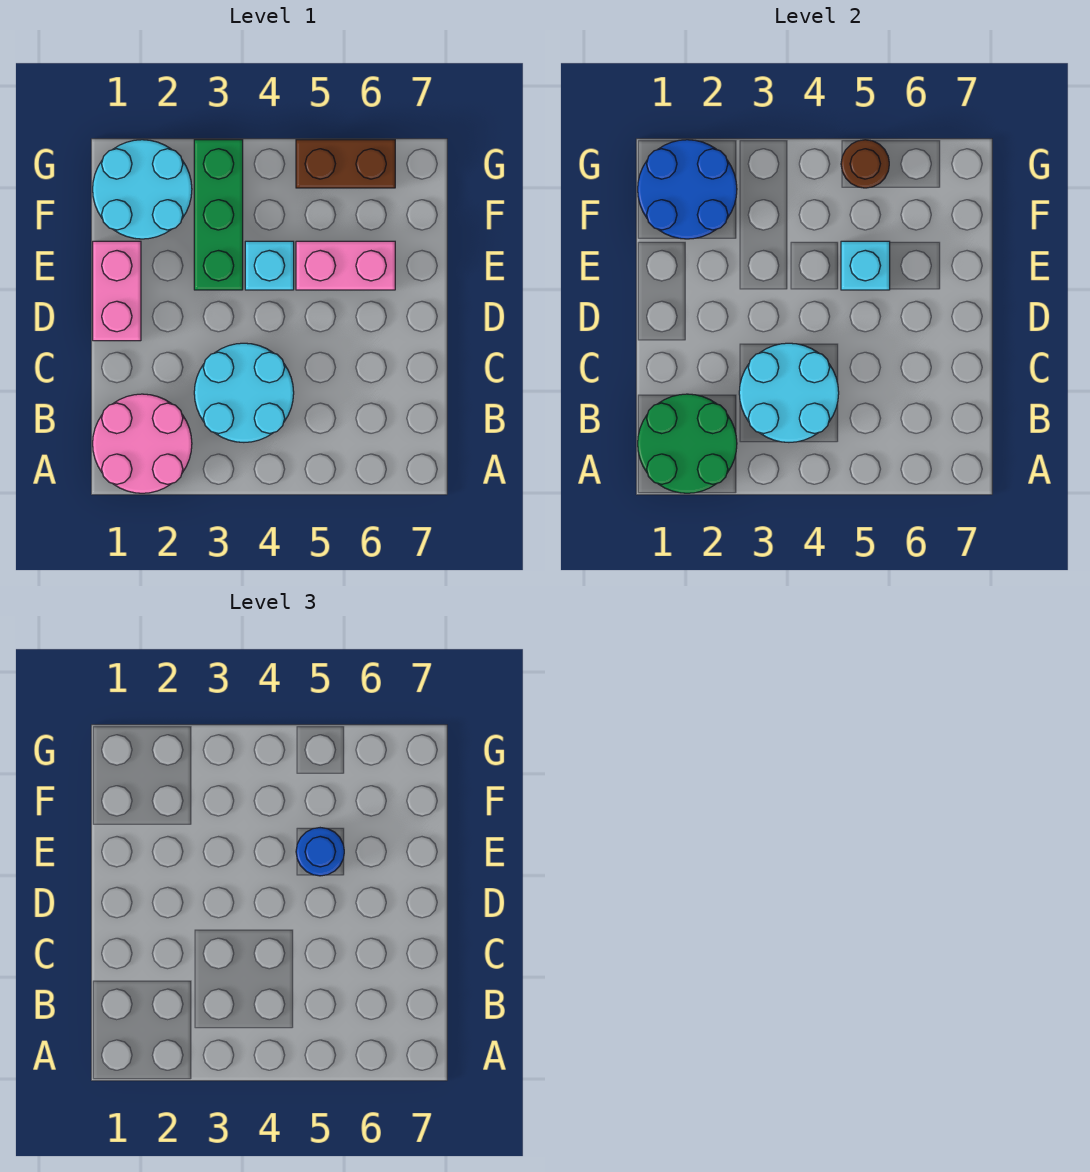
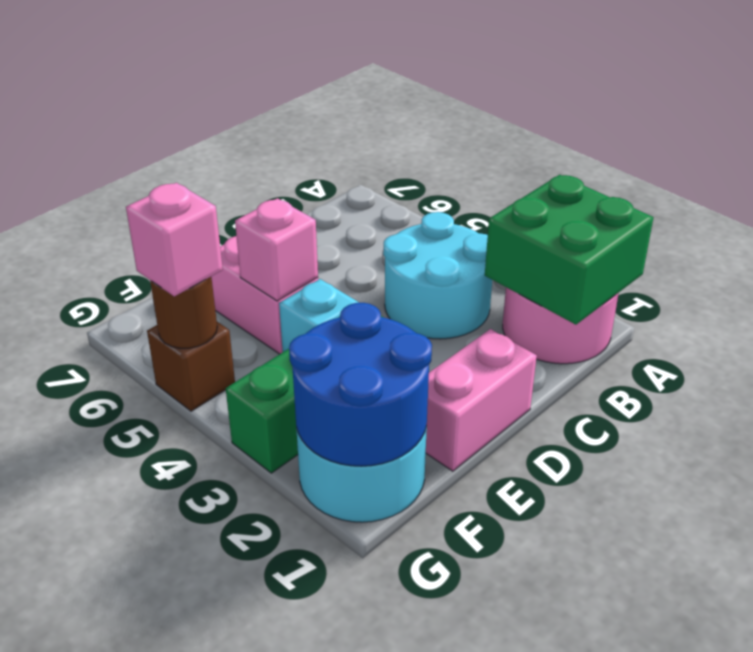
green 2x2 round brick [638,394,737,493] -> green 2x2 brick [485,175,654,325]
cyan 2x2 round brick [739,343,839,442] -> none
cyan 1x1 brick [841,241,890,290] -> pink 1x1 brick [235,198,318,301]
blue 1x1 round brick [296,828,344,876] -> none
brown 1x2 brick [296,140,395,188] -> brown 1x1 brick [147,322,235,411]
none -> pink 1x1 brick [126,183,223,297]

